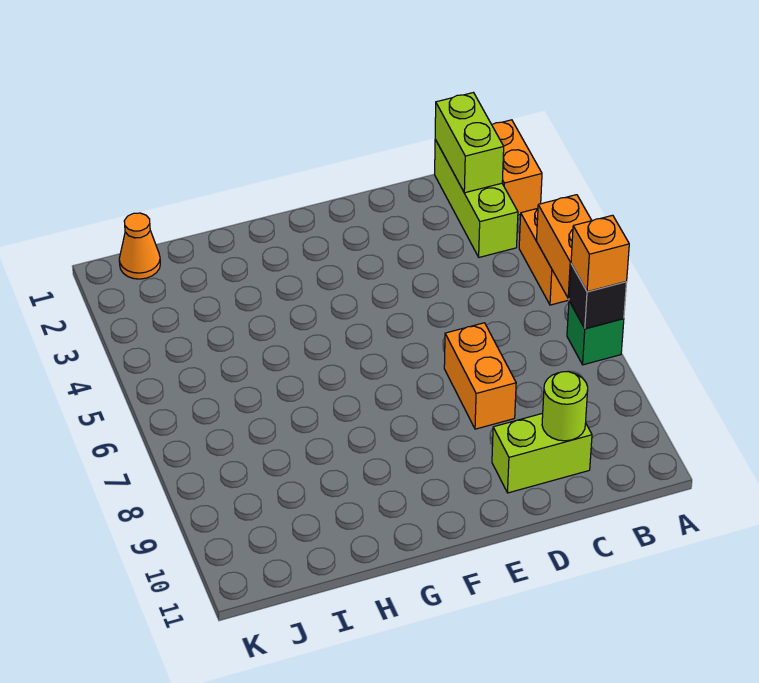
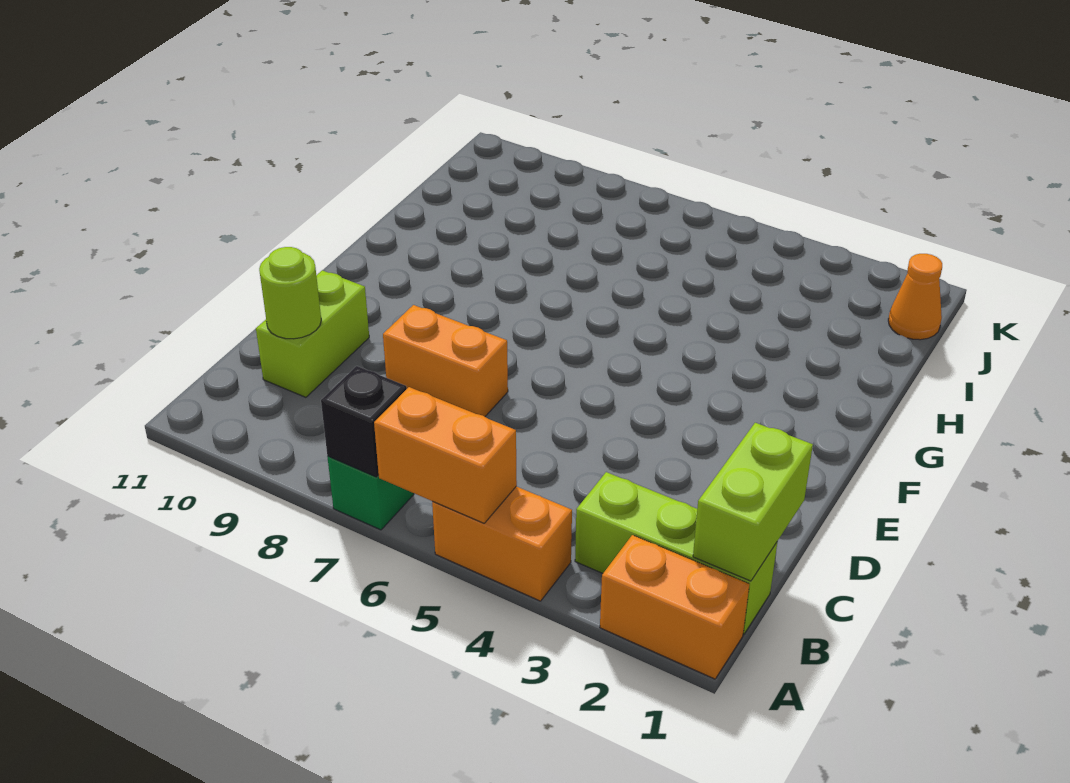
orange 1x1 brick [571,215,629,292] -> none
lime 1x2 brick [435,93,504,193] -> lime 1x2 brick turned to [693,423,813,581]

